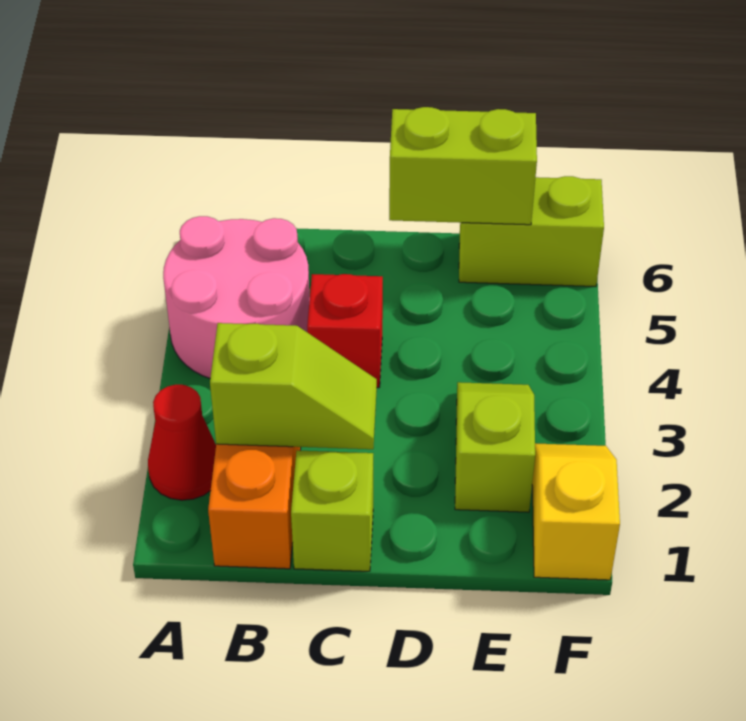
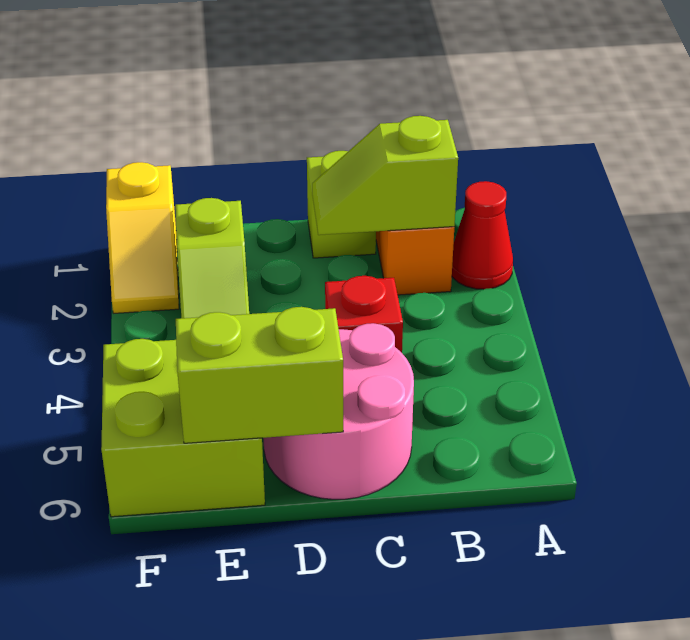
pink 2x2 round brick [163,216,310,378] -> pink 2x2 round brick moved to [263,323,414,499]
lime 1x2 brick [459,176,604,287] -> lime 2x2 brick [101,339,265,517]

